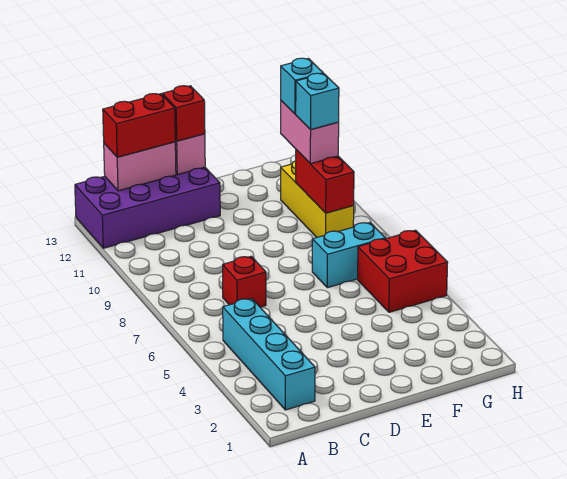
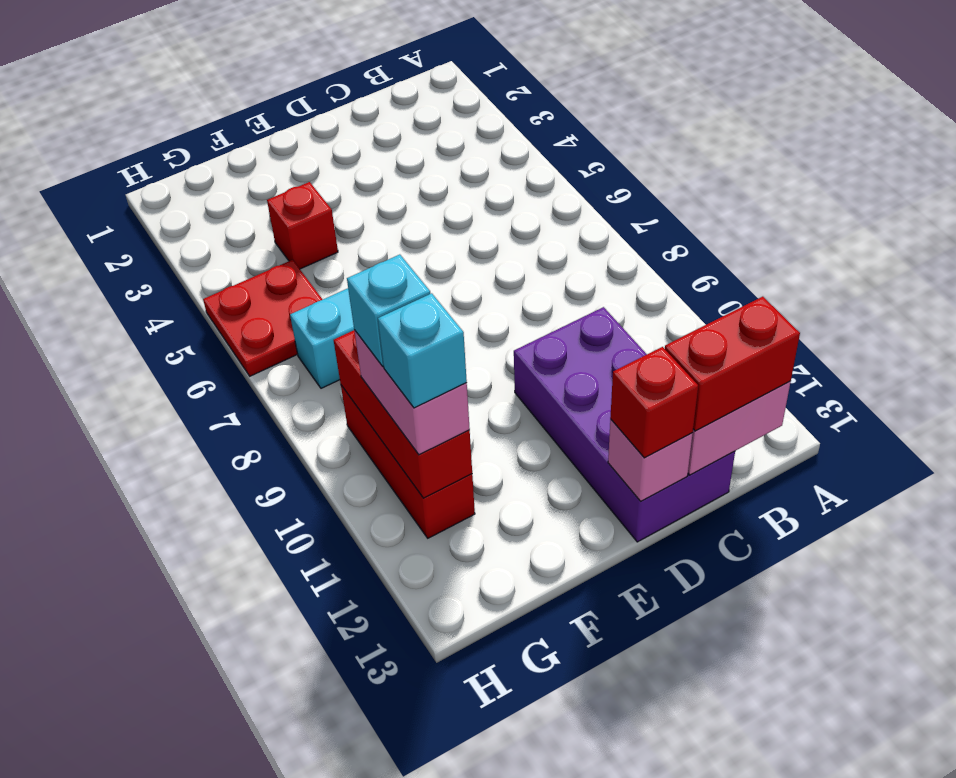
purple 2x4 brick [75,167,220,248] -> purple 2x4 brick turned to [514,307,735,542]
cyan 1x4 brick [223,299,315,410] -> none
red 1x1 brick [223,256,266,307] -> red 1x1 brick moved to [267,182,338,269]
red 2x2 brick [358,230,448,312] -> red 2x2 plate [203,260,323,376]
yellow 1x3 brick [281,161,354,237] -> red 1x3 brick [341,385,475,538]
red 1x2 brick [296,150,354,213] -> red 1x3 brick [334,330,472,498]

